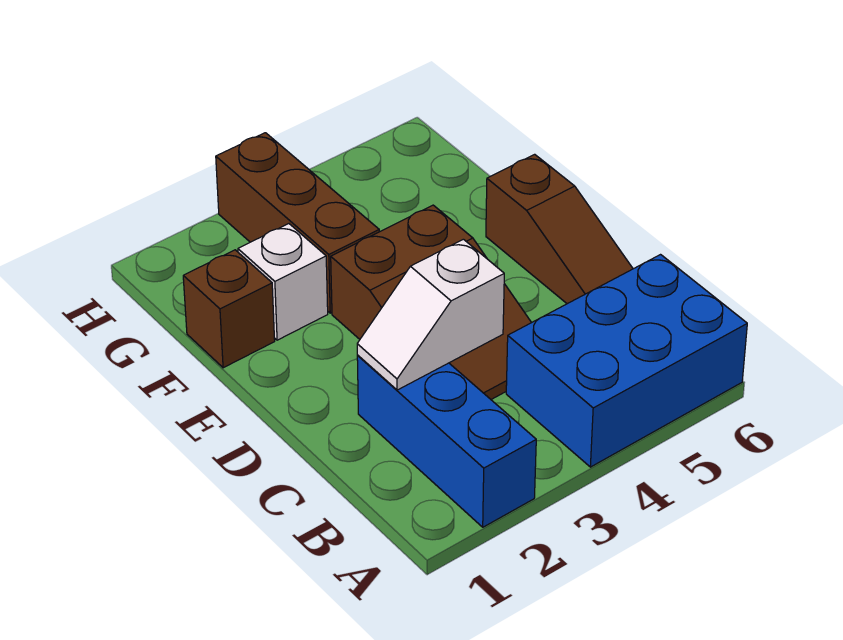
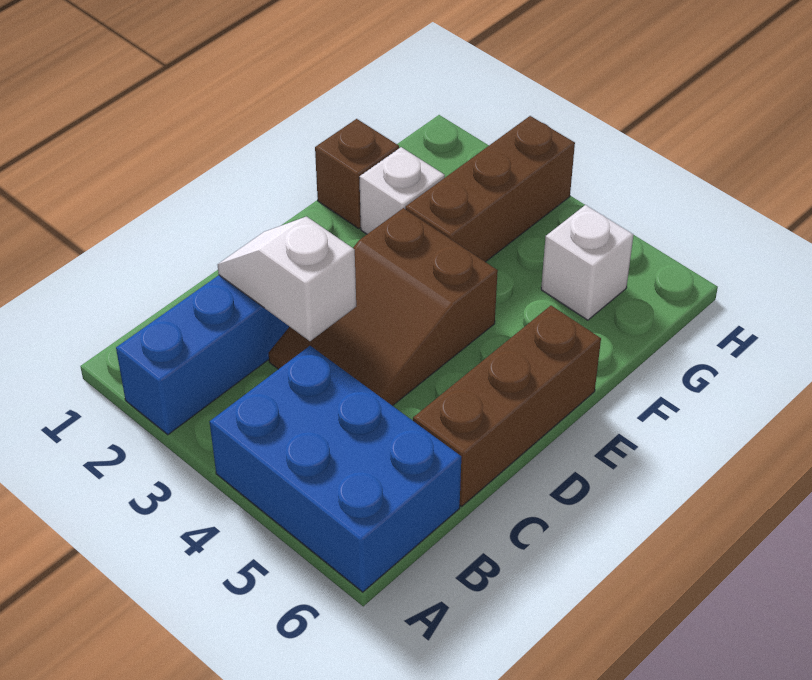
brown 1x3 slope [486,154,633,304] -> brown 1x3 brick [413,306,601,506]
none -> white 1x1 brick [541,205,633,320]

